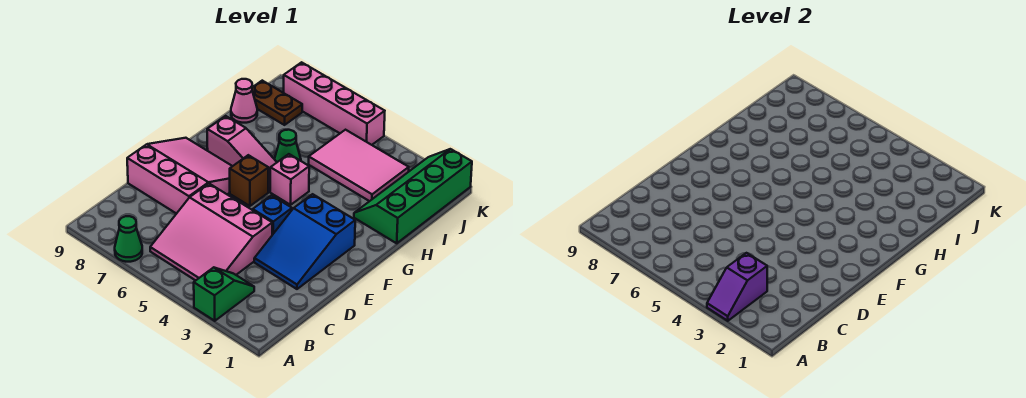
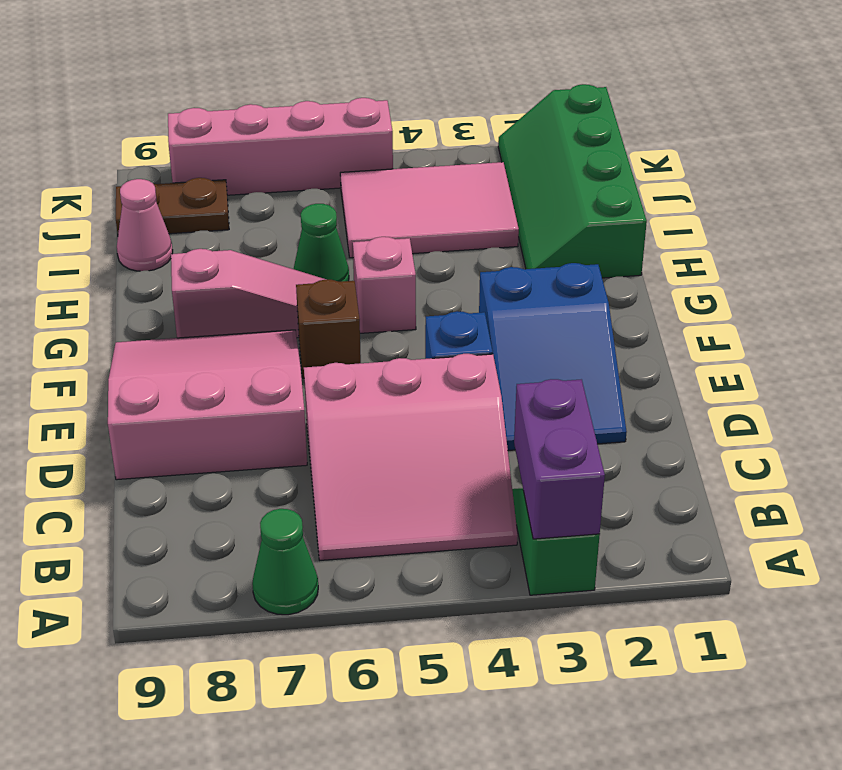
purple 1x2 slope [707,253,767,321] -> purple 1x2 brick [514,379,605,539]

